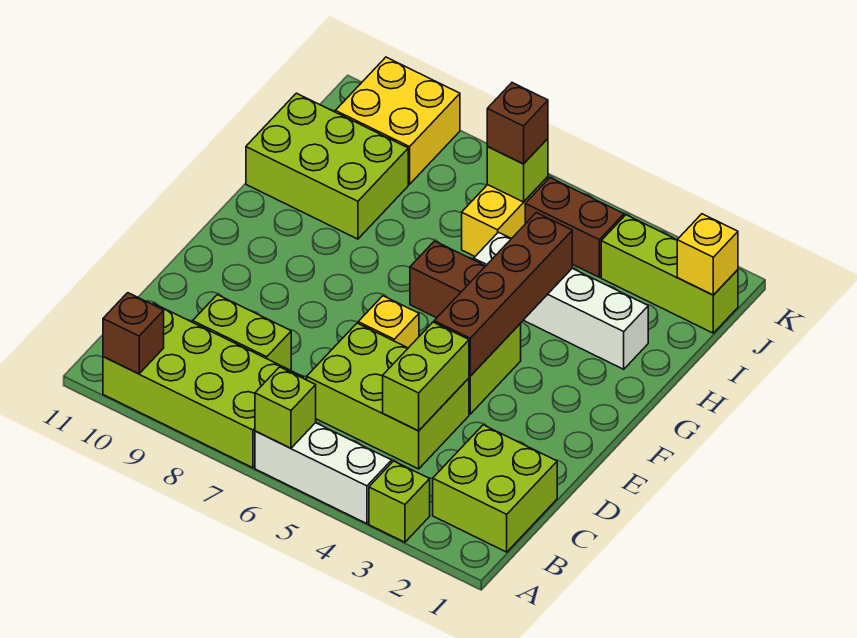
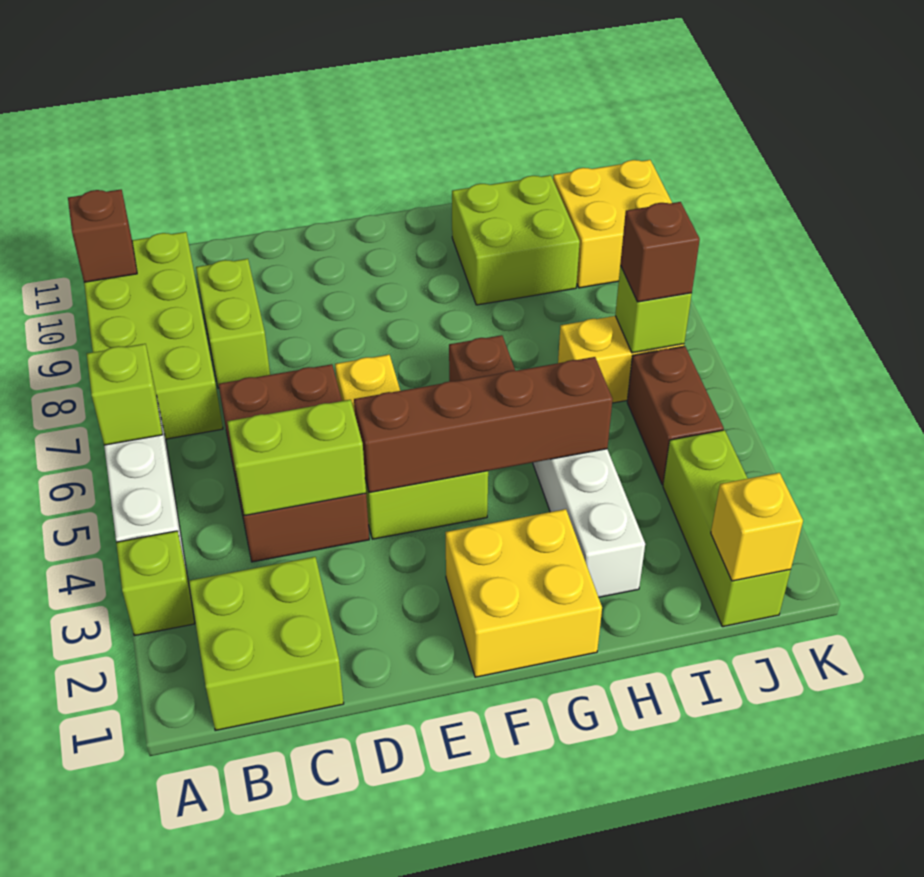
lime 2x3 brick [307,323,469,469] -> brown 2x3 brick [219,364,369,562]
none -> yellow 2x2 brick [445,509,602,677]
lime 2x3 brick [246,93,408,239] -> lime 2x2 brick [452,175,580,305]

